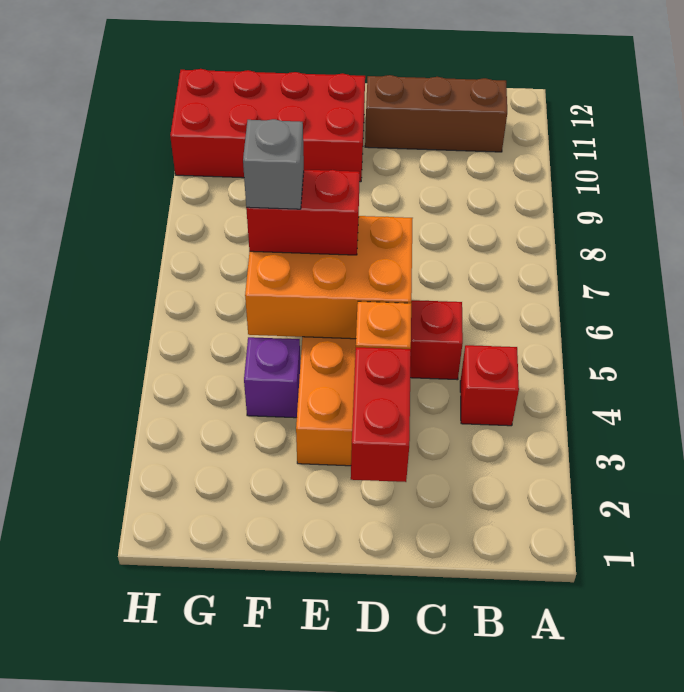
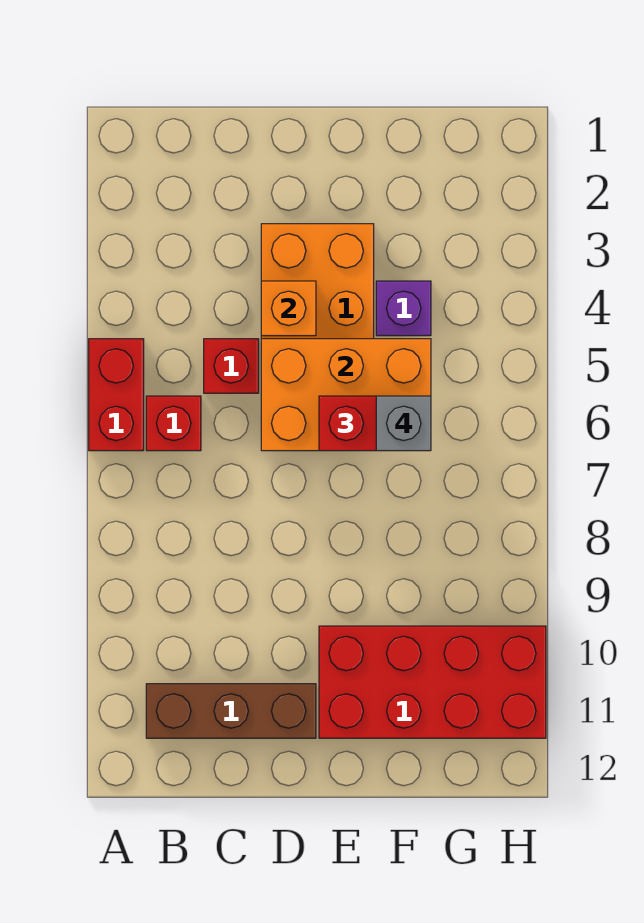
red 1x1 brick [460,345,519,426] -> red 1x1 brick moved to [146,396,201,451]
red 1x2 brick [351,347,411,482] -> red 1x2 brick moved to [89,339,144,451]

